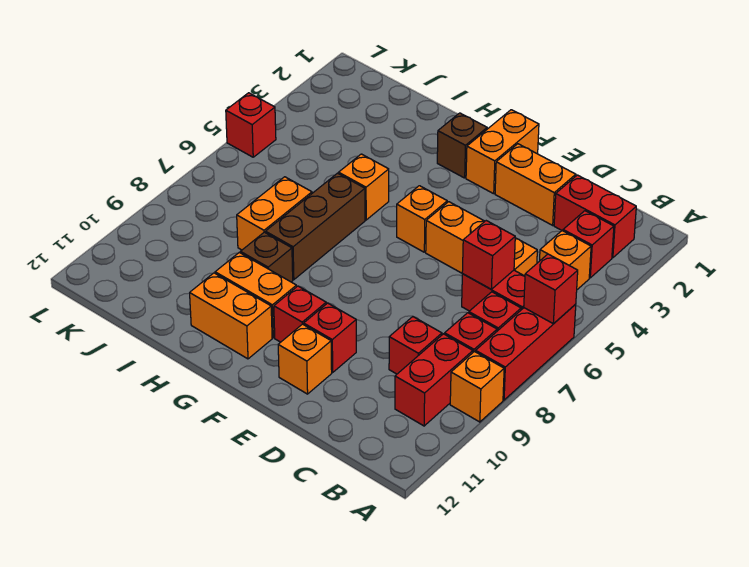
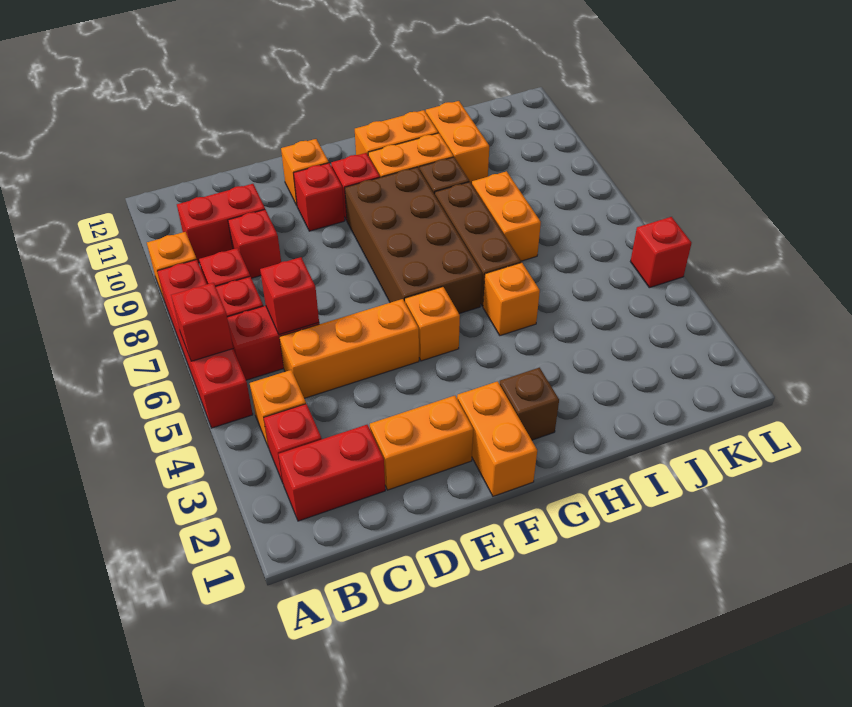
red 1x3 brick [476,304,576,400] -> red 1x4 brick [157,260,253,428]
red 1x2 brick [395,334,473,426] -> red 1x2 brick turned to [177,184,265,263]
none -> brown 2x4 brick [345,167,482,314]
none -> orange 1x2 brick [426,101,489,184]

